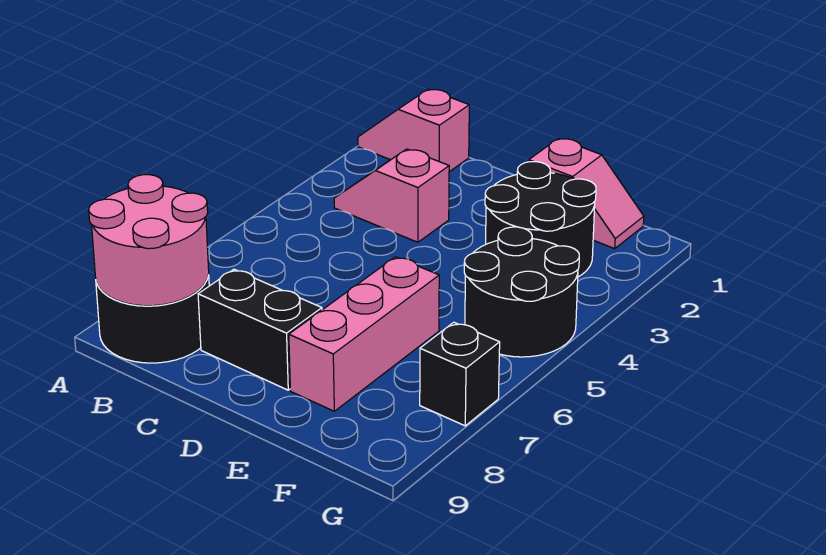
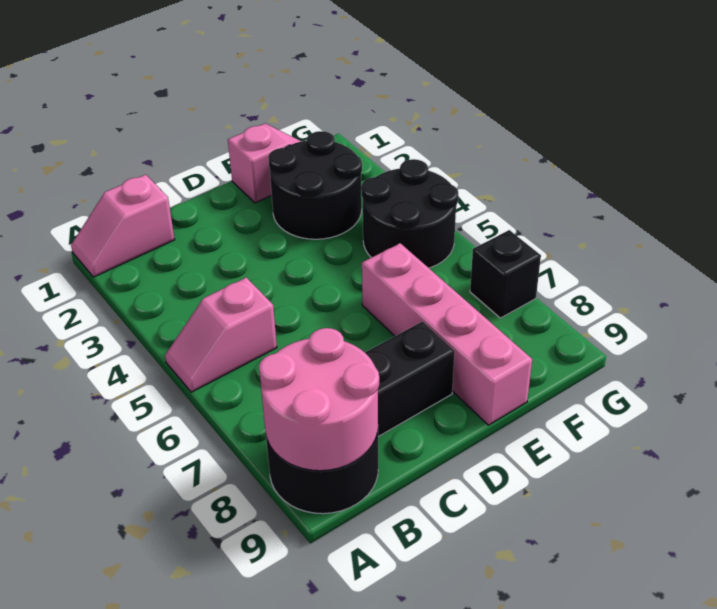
pink 1x2 slope [334,149,449,242] -> pink 1x2 slope moved to [165,277,277,392]
pink 1x3 brick [289,257,439,411] -> pink 1x4 brick [362,243,532,425]

